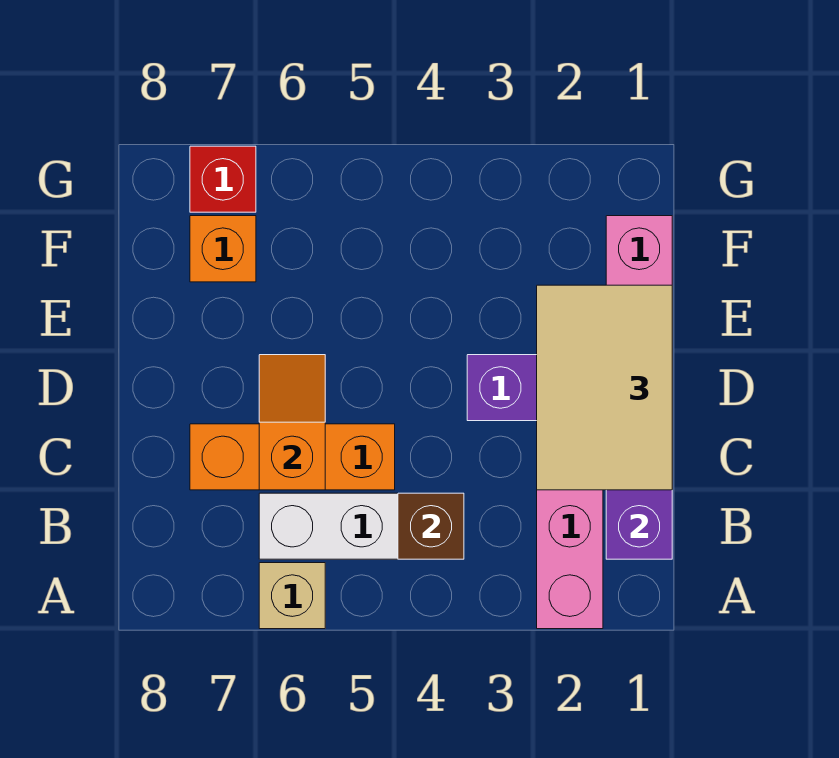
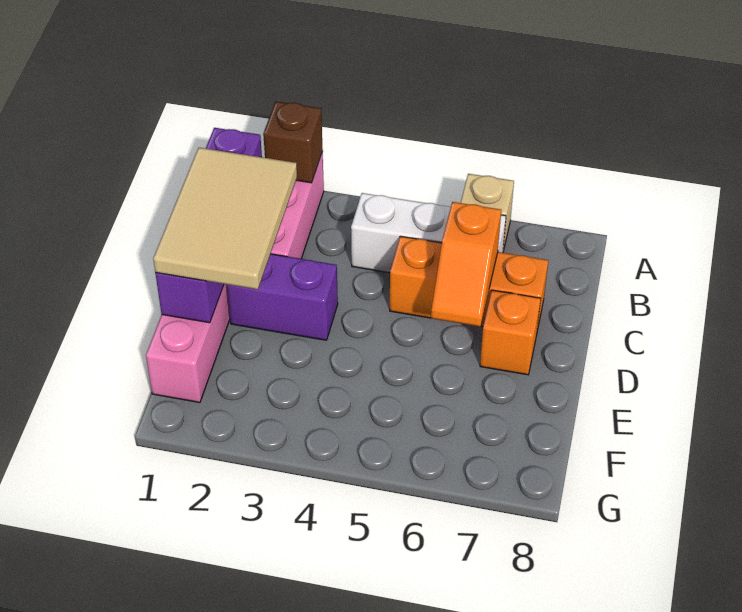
brown 1x1 brick [398,493,464,559] -> brown 1x1 brick moved to [263,102,323,183]
orange 1x1 brick [190,216,256,282] -> orange 1x1 brick moved to [480,290,541,375]
red 1x1 brick [190,146,256,212] -> none

